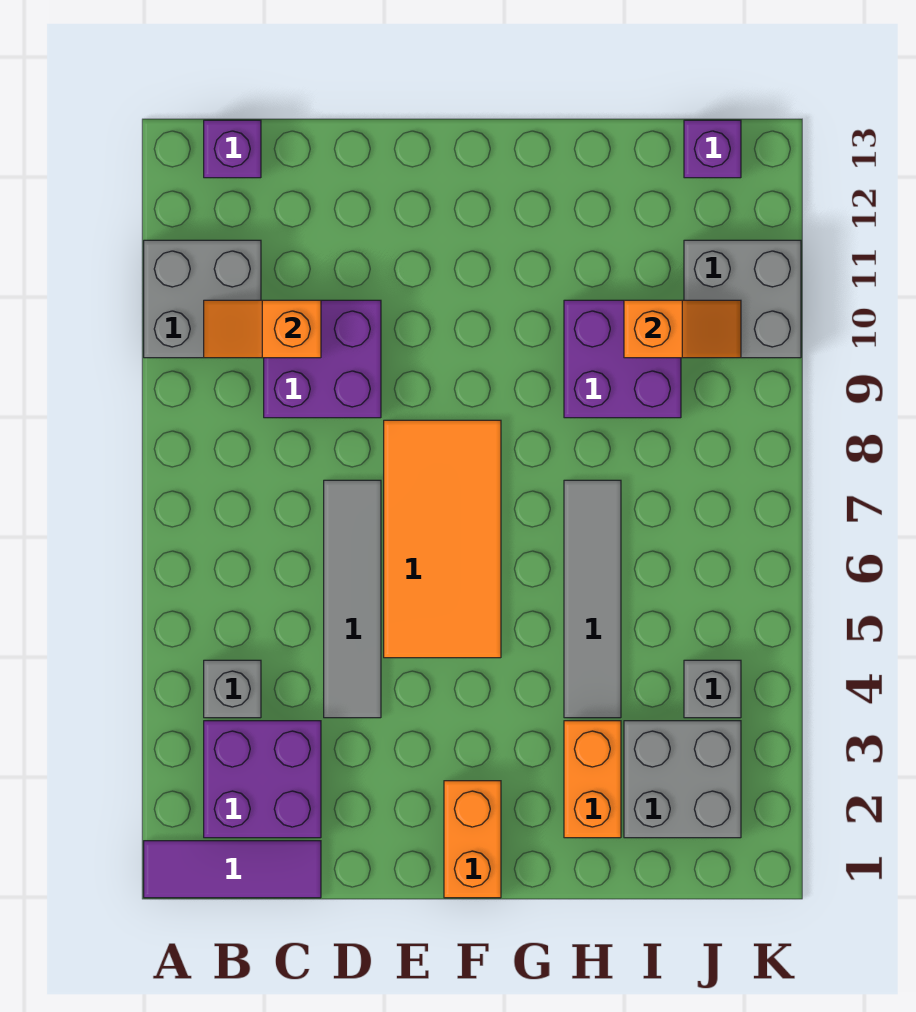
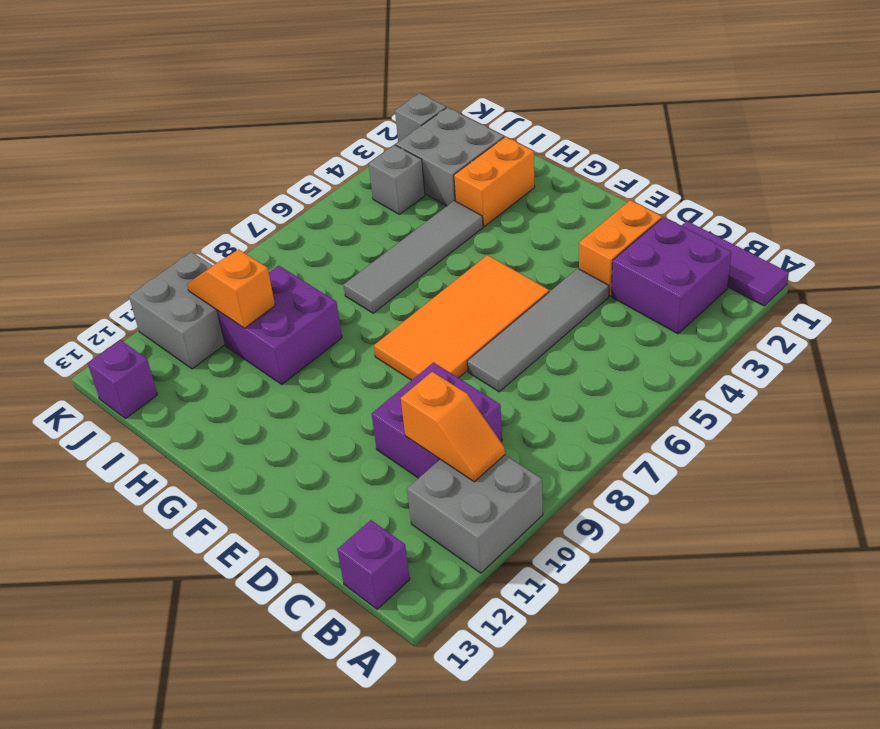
grey 1x1 brick [204,660,261,718] -> grey 1x1 brick moved to [395,93,446,142]
orange 1x2 brick [444,781,501,898] -> orange 1x2 brick moved to [579,200,662,296]

